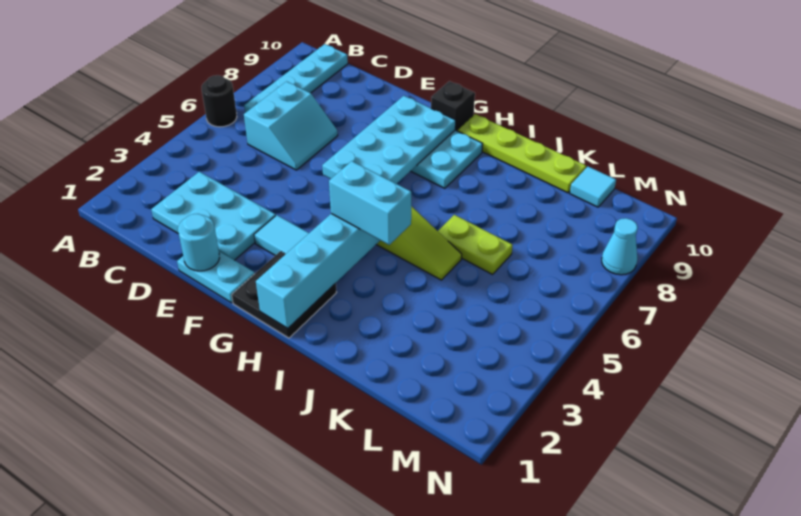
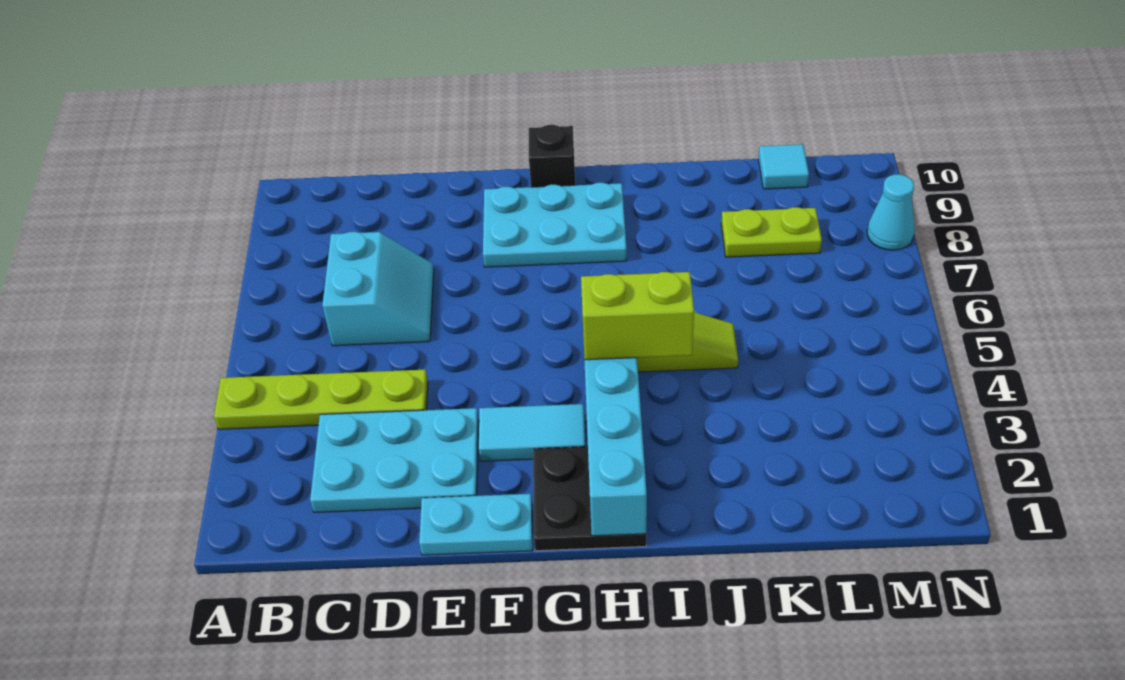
black 1x1 round brick [202,75,237,127] -> none
cyan 1x4 plate [244,44,348,113] -> none
cyan 1x1 round brick [178,214,219,271] -> none
cyan 2x4 plate [322,96,456,184] -> none
cyan 1x2 brick [329,161,411,245] -> lime 1x2 brick [581,272,694,360]
lime 1x4 plate [457,114,586,193] -> lime 1x4 plate moved to [214,370,428,429]
lime 1x2 plate [438,215,513,274] -> lime 1x2 plate moved to [721,207,822,257]

